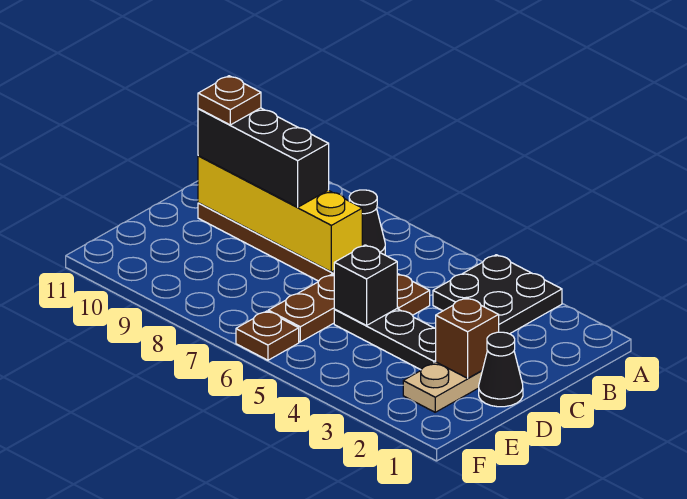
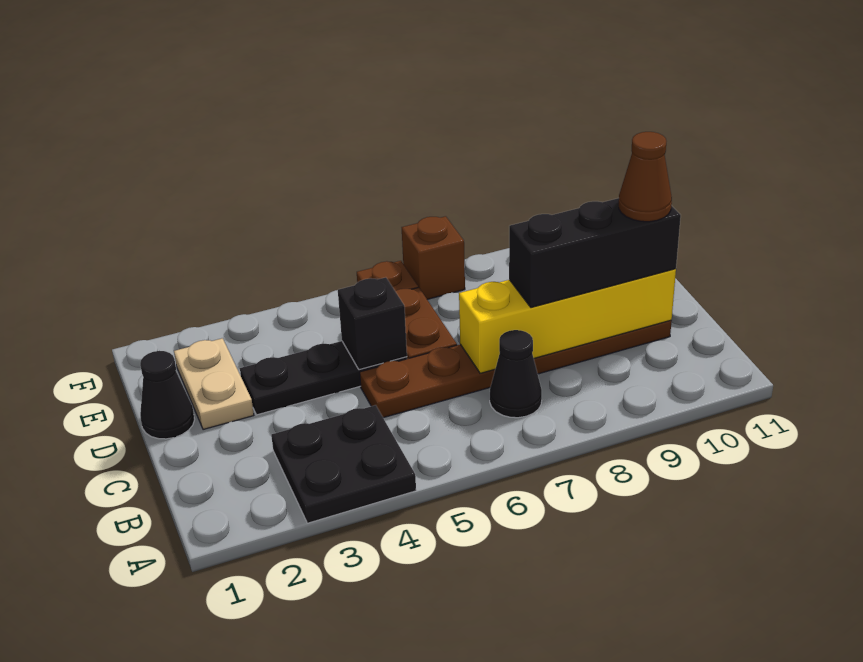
brown 1x1 plate [198,76,261,125] -> brown 1x1 cone [619,132,672,222]
brown 1x1 brick [436,298,499,378] -> brown 1x1 brick moved to [402,216,465,299]

